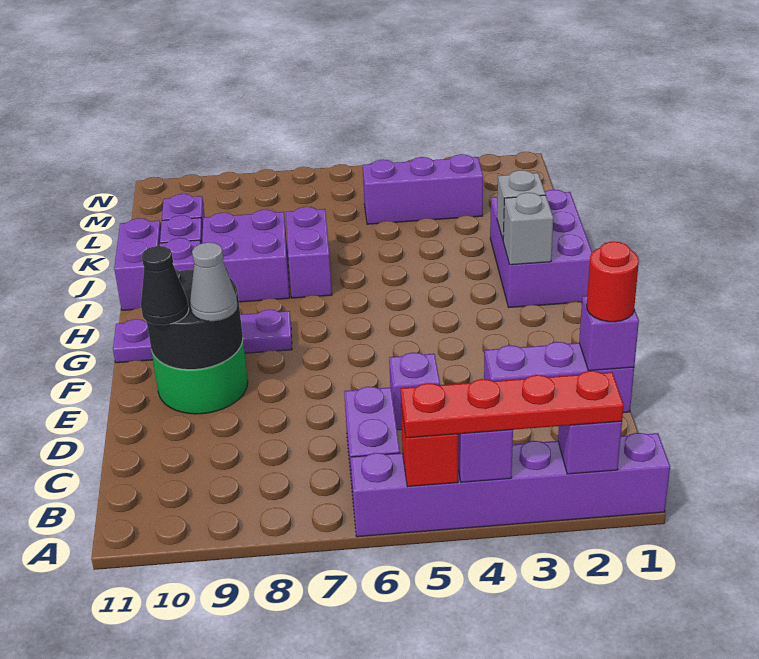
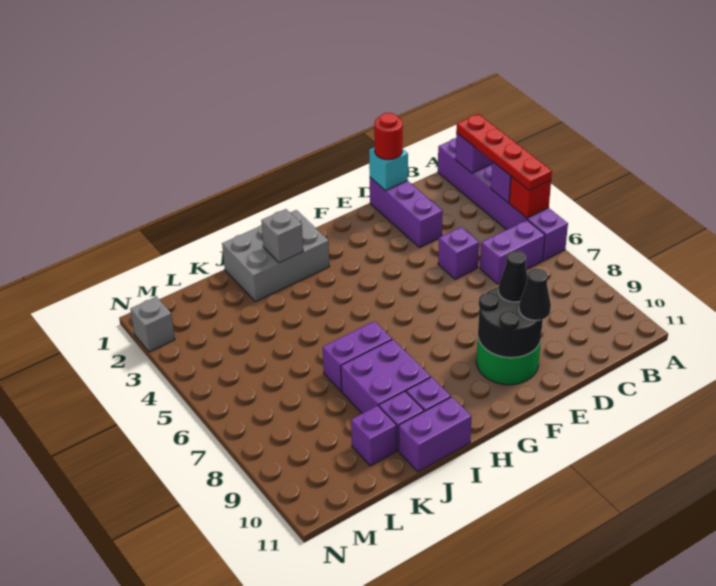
purple 1x1 brick [579,296,639,371] -> cyan 1x1 brick [369,147,408,190]
grey 1x1 cone [190,242,238,321] -> black 1x1 cone [498,251,528,302]
purple 1x4 plate [113,310,292,363] -> none
purple 2x3 brick [490,190,592,307] -> grey 2x3 brick [222,210,329,302]
grey 1x1 brick [503,193,553,265] -> grey 1x1 brick moved to [130,297,175,352]
purple 1x3 brick [363,154,483,224] -> none

